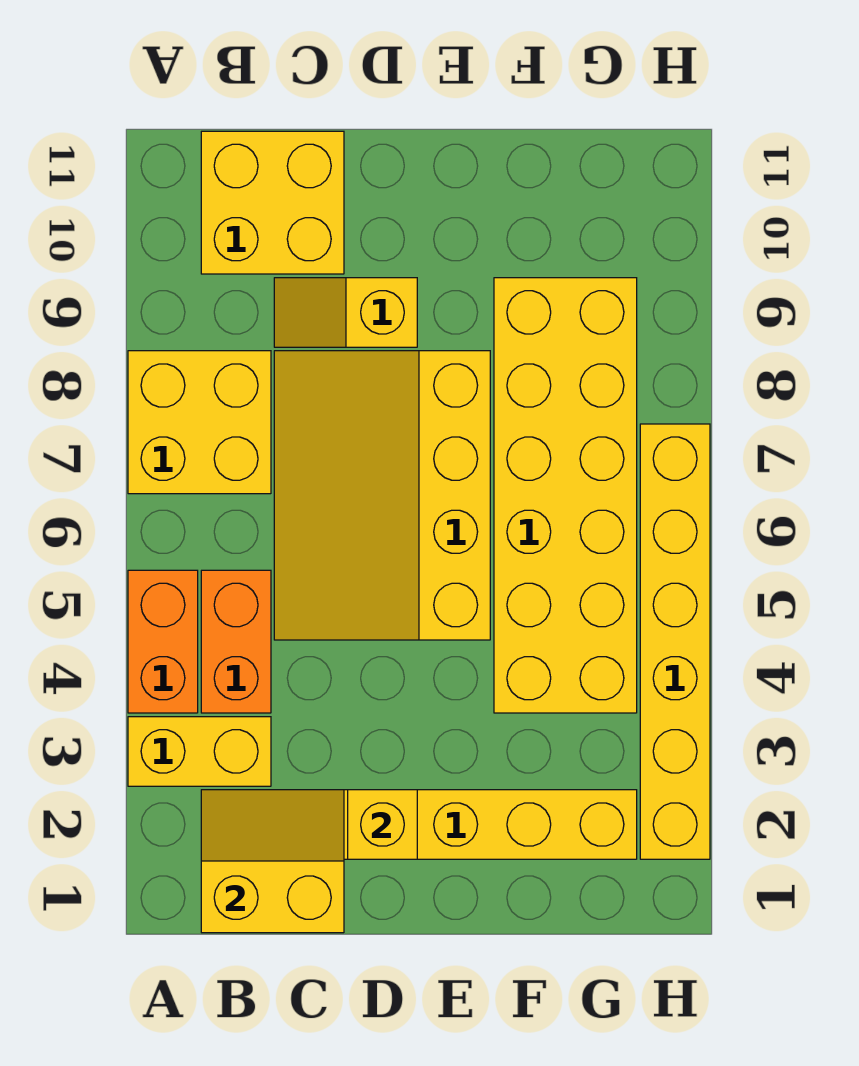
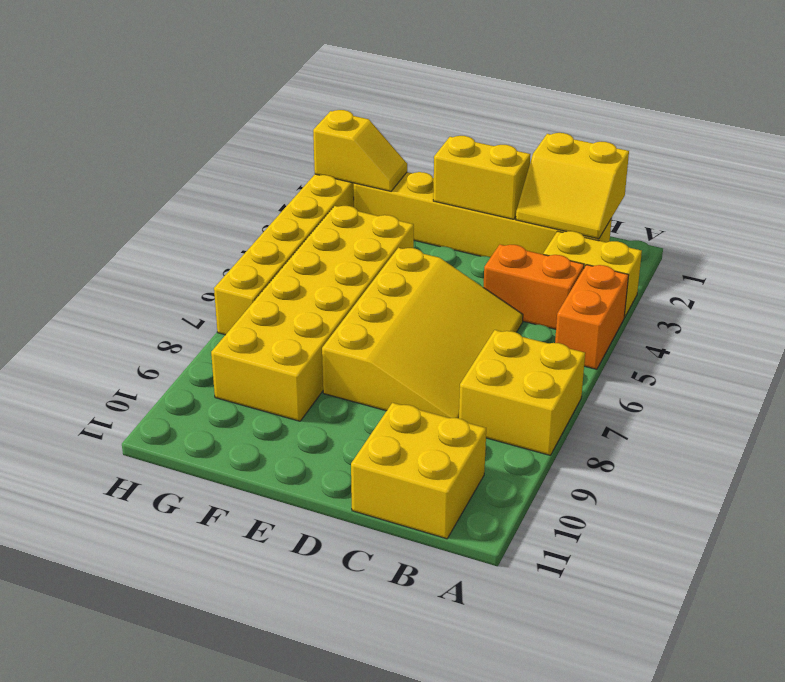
orange 1x2 brick [201,570,271,713] -> orange 1x2 brick turned to [483,245,584,329]
yellow 1x2 slope [274,278,417,347] -> yellow 1x2 slope moved to [313,110,407,191]
yellow 1x1 brick [348,790,417,859] -> yellow 1x2 brick [433,136,530,219]

